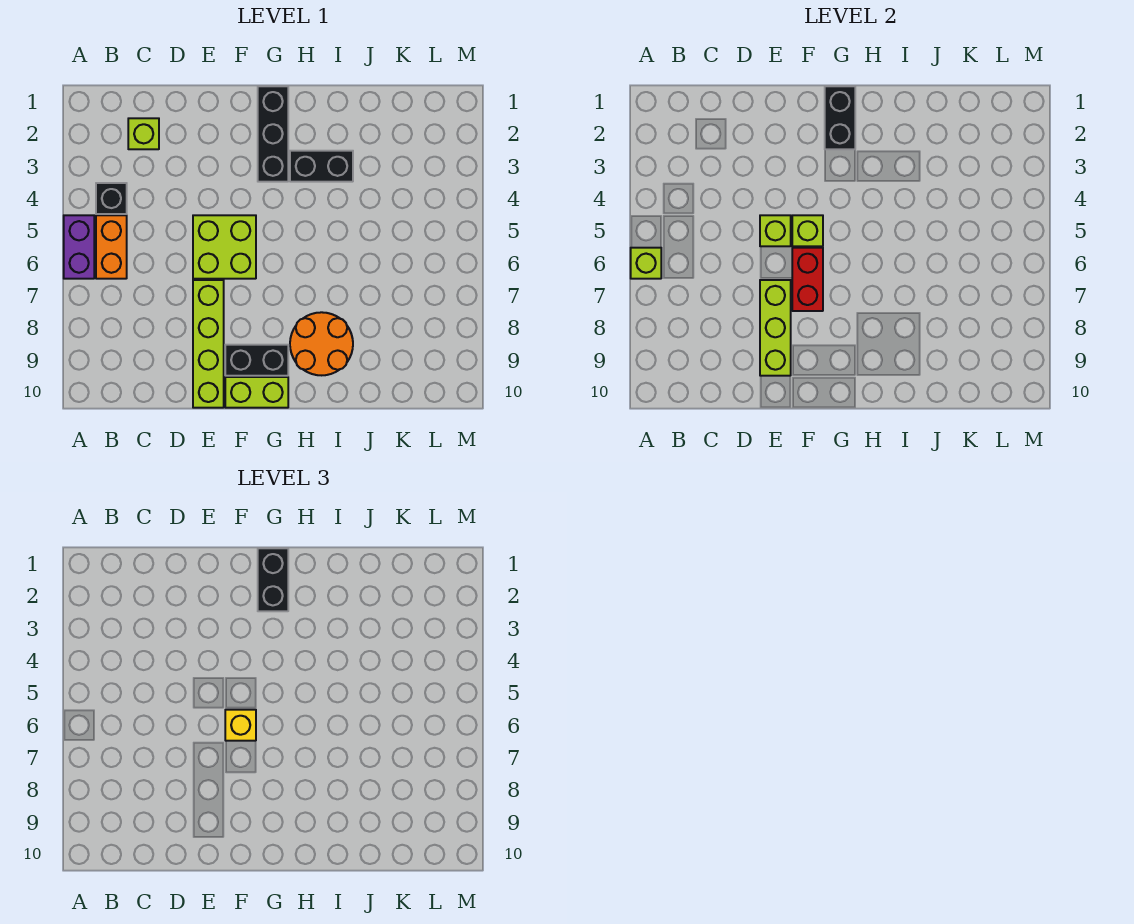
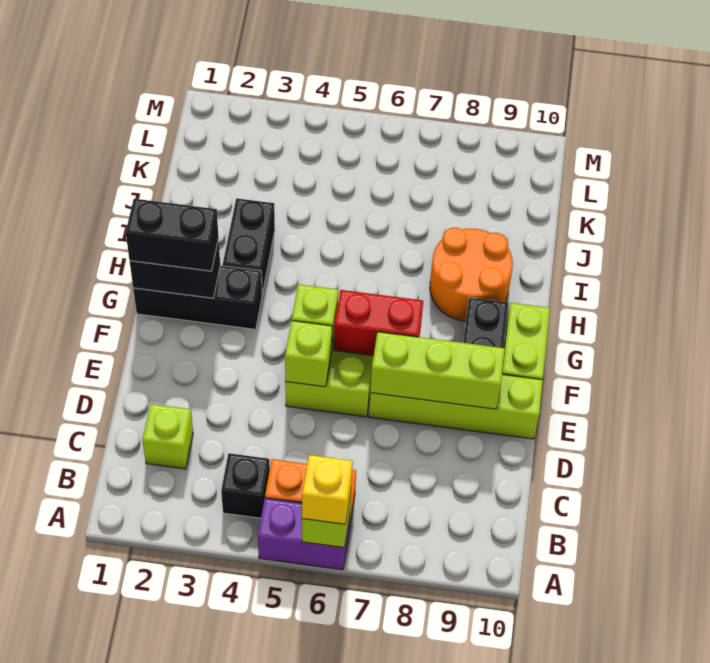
yellow 1x1 brick [225,710,256,741] -> yellow 1x1 brick moved to [302,455,353,524]

